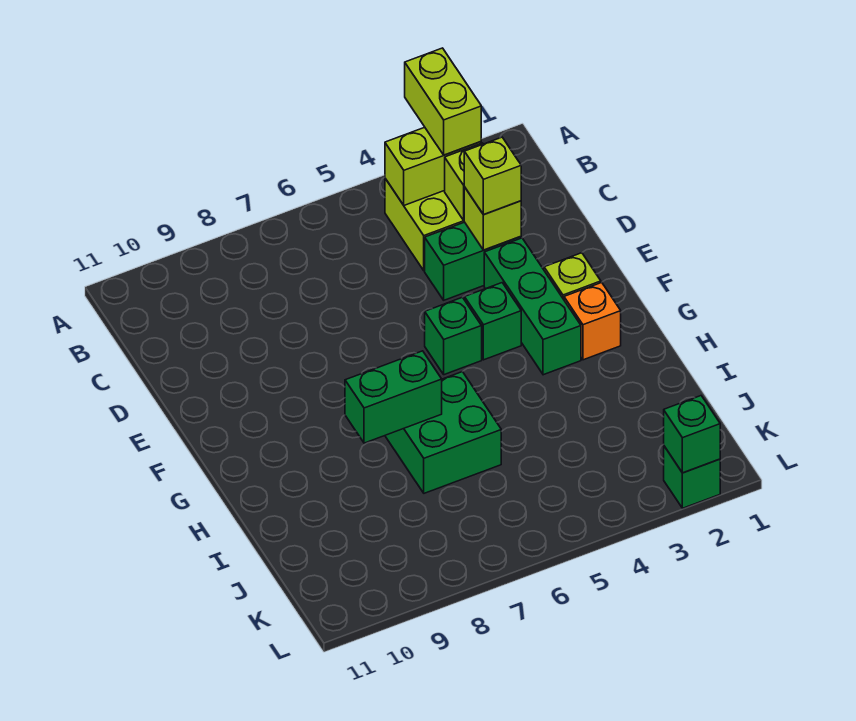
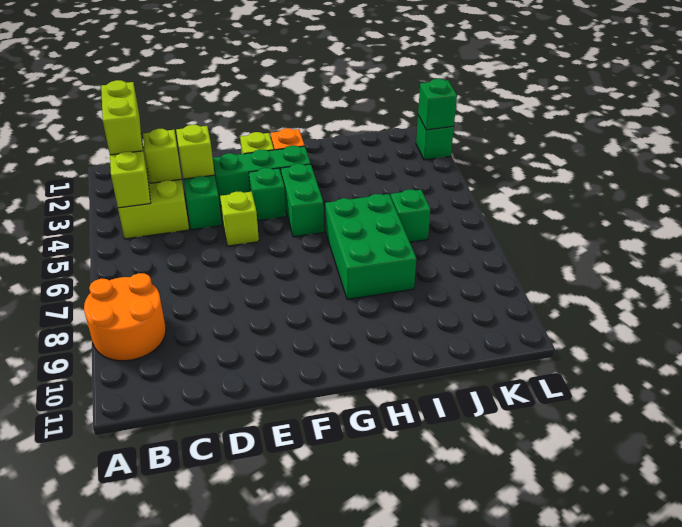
lime 1x2 brick [405,48,481,155] -> lime 1x2 brick turned to [101,80,143,155]
none -> orange 2x2 round brick [84,273,166,361]
lime 1x1 brick [464,137,521,215] -> lime 1x1 brick moved to [220,192,259,246]
green 1x1 brick [425,297,482,375] -> green 1x1 brick moved to [391,190,430,242]
green 2x2 brick [385,372,501,493] -> green 2x3 brick [325,194,416,299]
green 1x2 brick [345,351,442,443] -> green 1x2 brick moved to [281,164,324,237]

